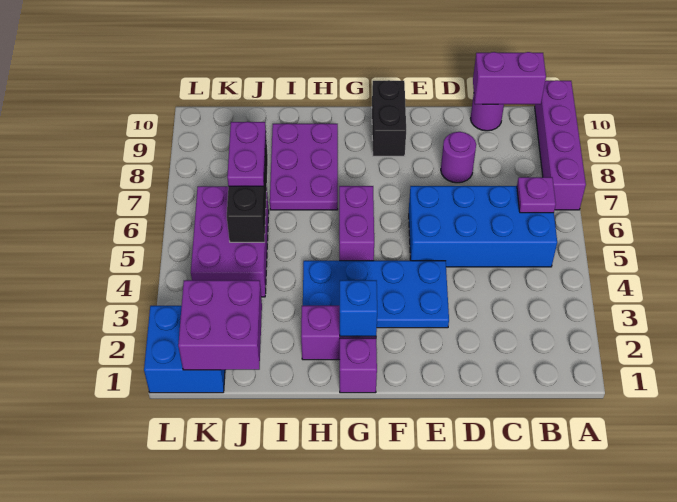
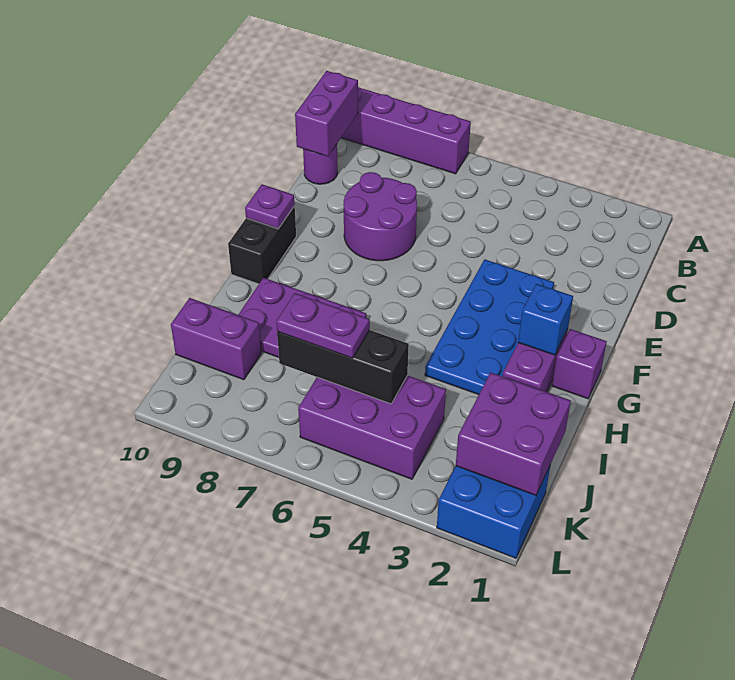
blue 2x4 brick [409,186,557,267] -> none
purple 1x1 plate [517,177,556,213] -> purple 1x1 plate moved to [245,184,295,229]
purple 1x1 round brick [441,132,476,183] -> purple 2x2 round brick [343,172,417,261]
black 1x2 brick [372,80,406,156] -> black 1x2 brick turned to [228,206,296,284]
purple 1x2 brick [339,186,374,261] -> purple 1x2 brick moved to [171,298,262,380]

